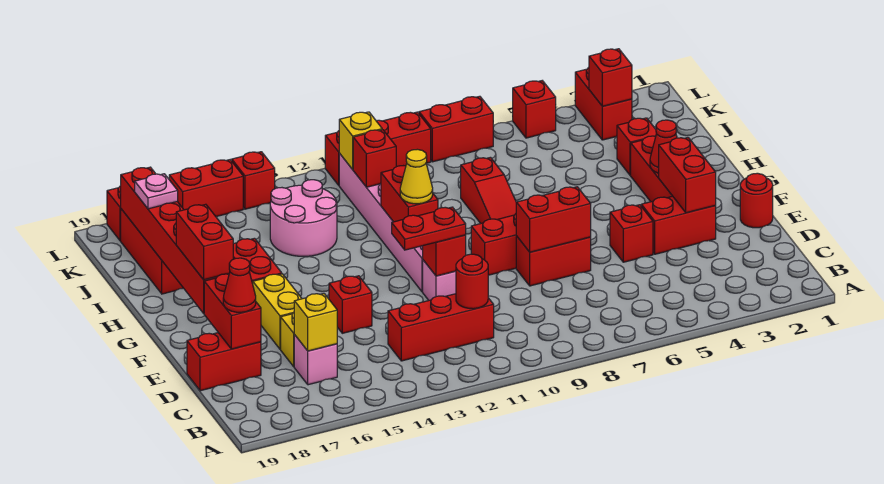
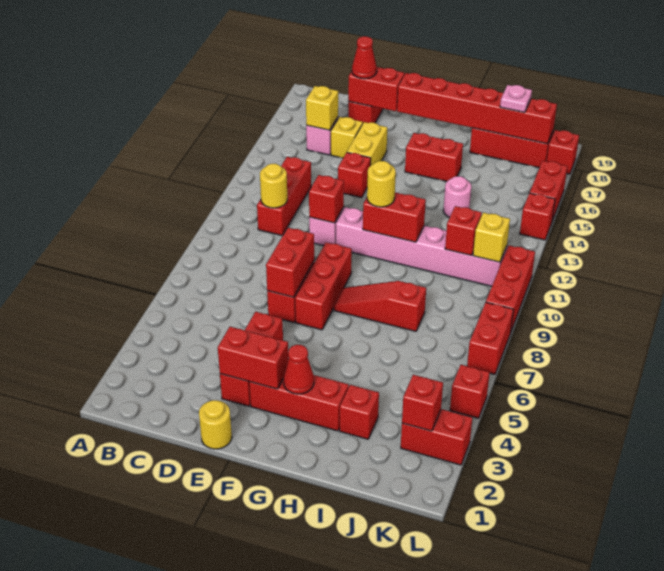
red 1x1 round brick [456,254,488,309] -> yellow 1x1 round brick [260,164,287,208]
red 1x1 round brick [740,173,773,228] -> yellow 1x1 round brick [199,400,232,449]
red 1x2 plate [392,207,466,250] -> none
yellow 1x2 brick [253,274,302,349] -> yellow 1x2 brick turned to [347,122,387,166]
red 1x2 brick [176,204,233,280] -> none
yellow 1x1 cone [400,149,433,204] -> yellow 1x1 round brick [367,161,396,207]
pink 2x2 round brick [270,180,337,256] -> pink 1x1 round brick [443,176,471,218]

